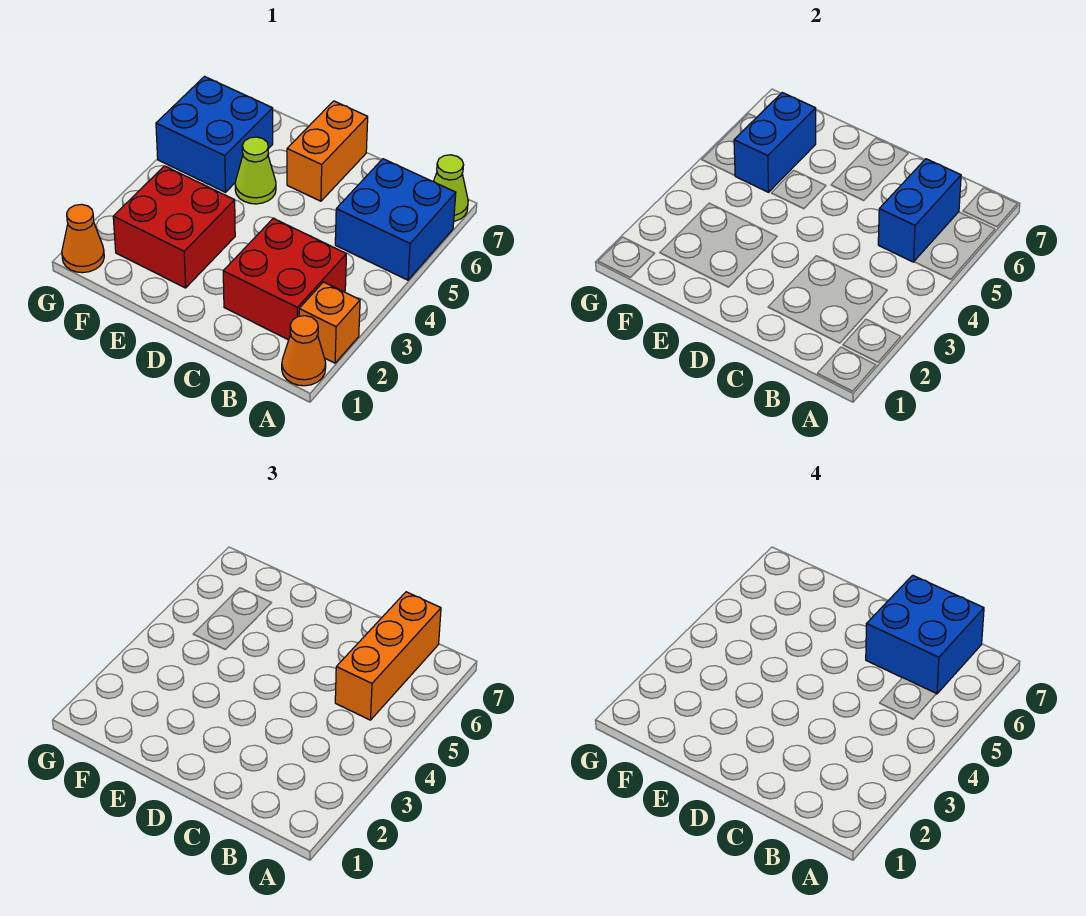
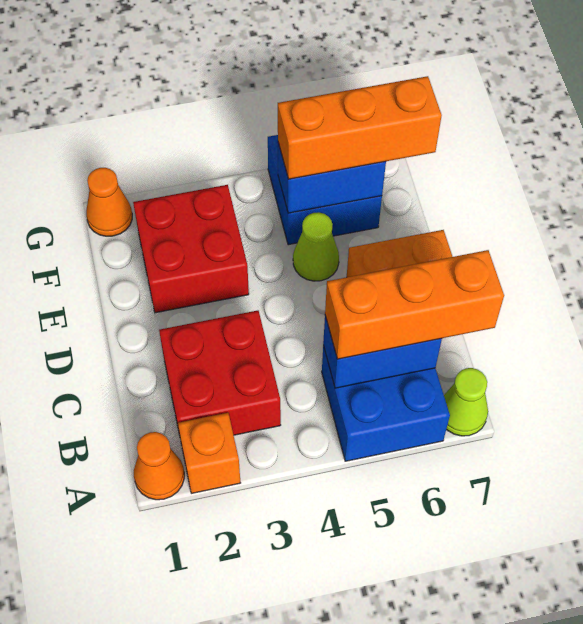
blue 2x2 brick [866,575,984,694] -> none
none -> orange 1x3 brick [278,76,442,179]

